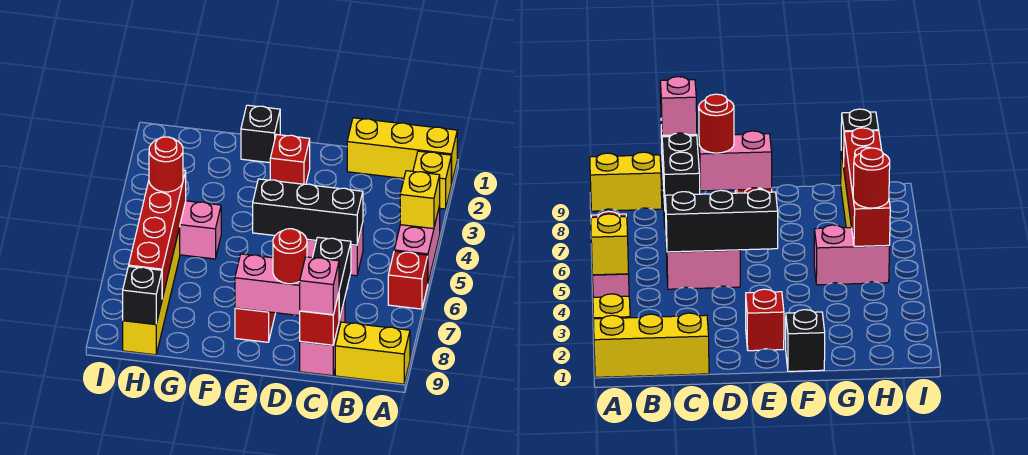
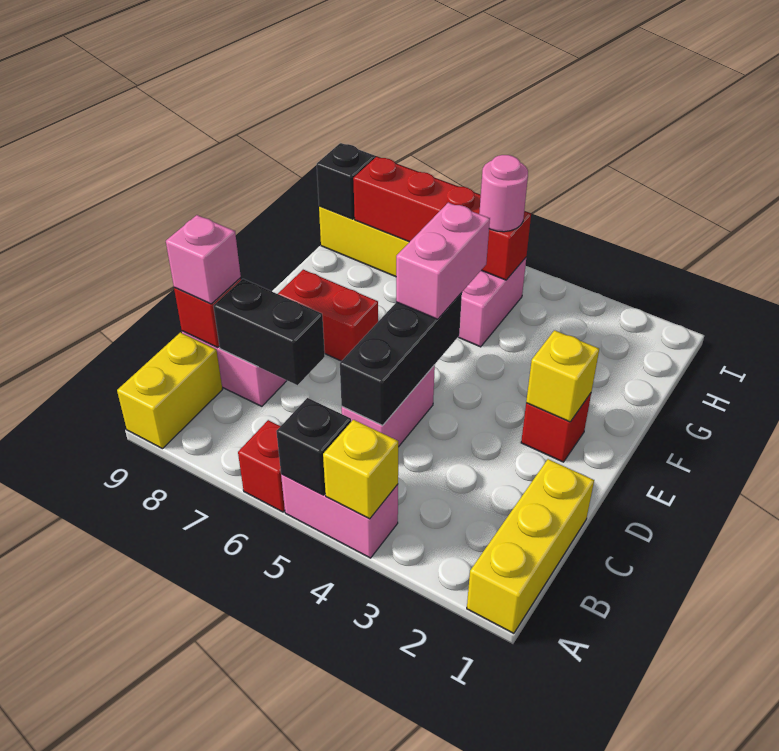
yellow 1x1 brick [413,151,451,209] -> yellow 1x1 brick moved to [526,330,599,422]
pink 1x2 brick [235,254,300,316] -> pink 1x2 brick moved to [396,203,490,319]
red 1x1 round brick [273,229,307,284] -> none
black 1x1 brick [241,105,280,163] -> black 1x1 brick moved to [276,398,351,495]
red 1x1 round brick [149,137,183,192] -> pink 1x1 round brick [479,155,528,232]

